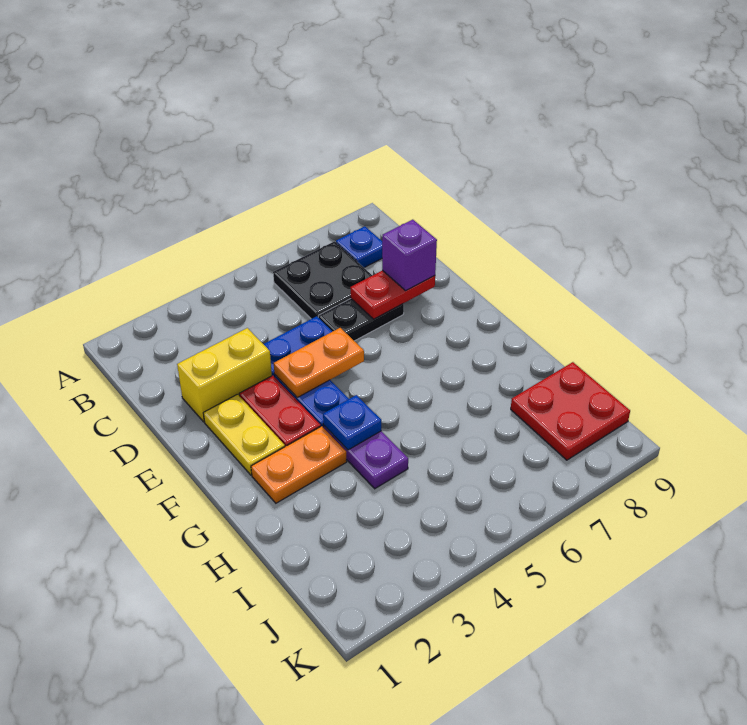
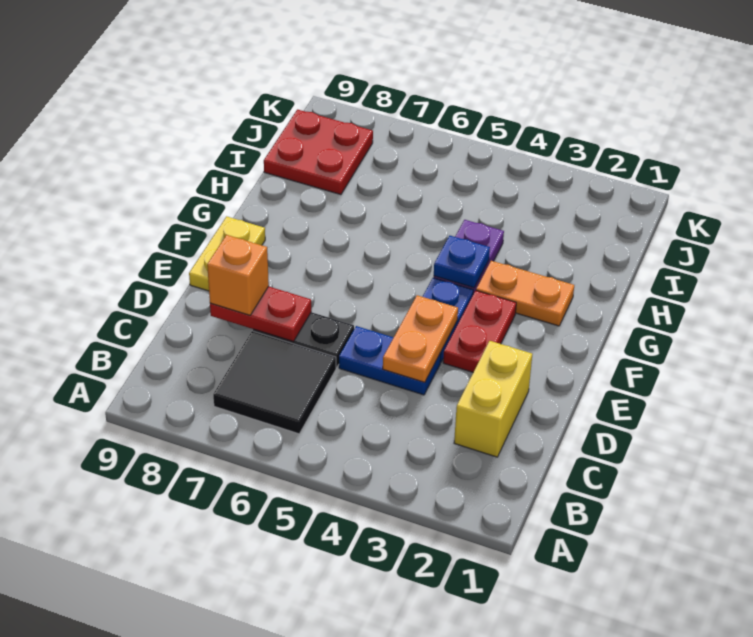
black 2x2 plate [273,241,372,319] -> black 2x2 tile [213,331,336,434]
blue 1x1 plate [336,226,382,268] -> none
yellow 1x2 brick [177,328,272,422] -> yellow 1x2 brick turned to [454,341,532,457]
purple 1x1 brick [382,220,437,291] -> orange 1x1 brick [207,235,269,315]
yellow 1x2 plate [203,394,285,475] -> yellow 1x2 plate moved to [189,216,265,291]
orange 1x2 plate [274,328,364,397] -> orange 1x2 plate turned to [383,295,458,383]

